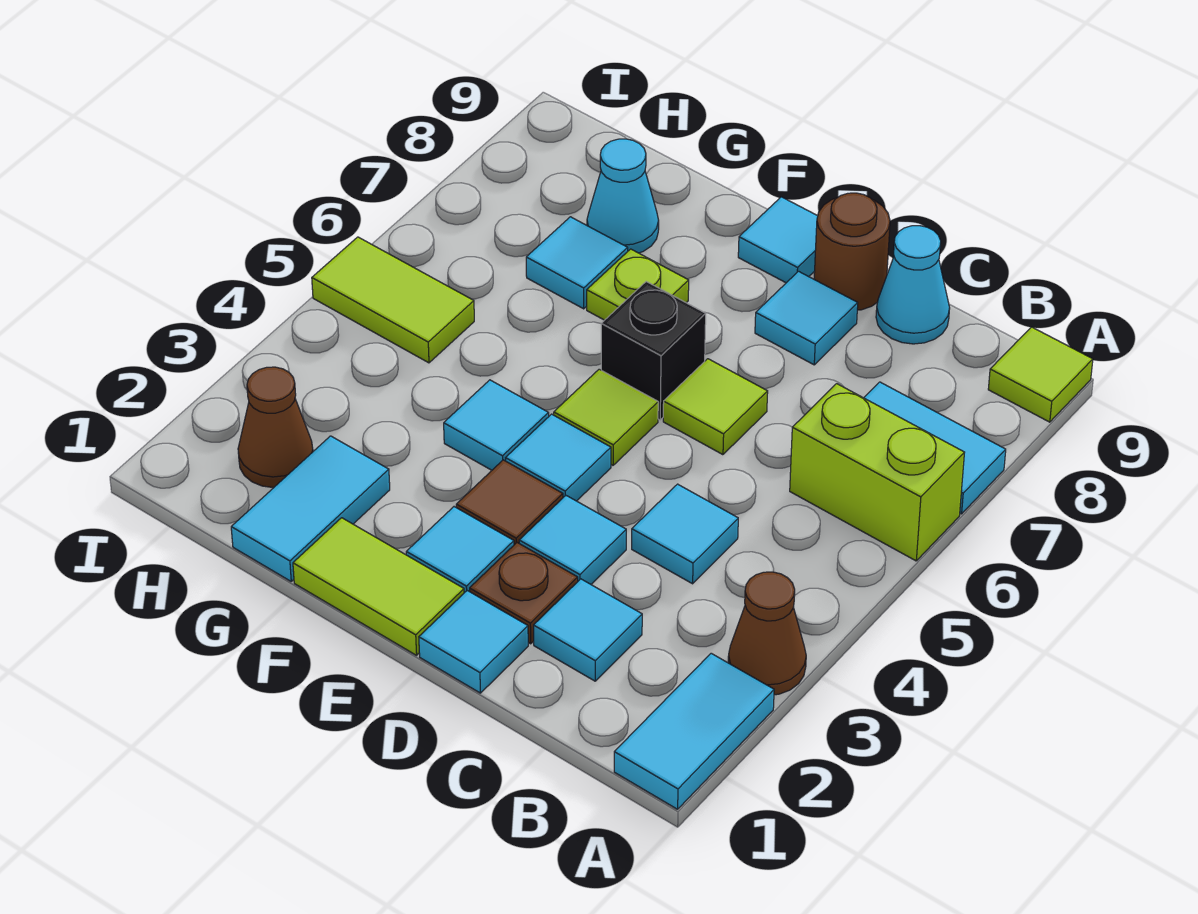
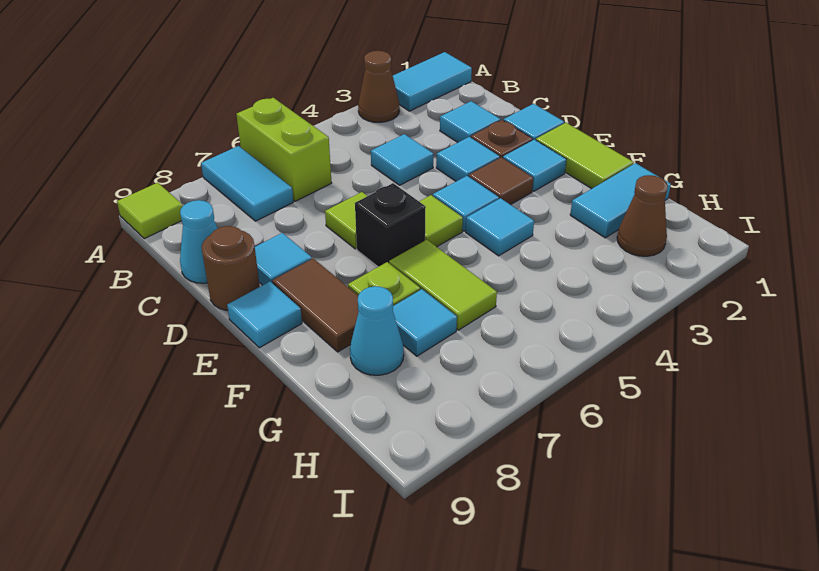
none -> brown 1x2 tile [272,259,359,352]
lime 1x2 tile [312,237,474,363] -> lime 1x2 tile moved to [389,240,497,330]

